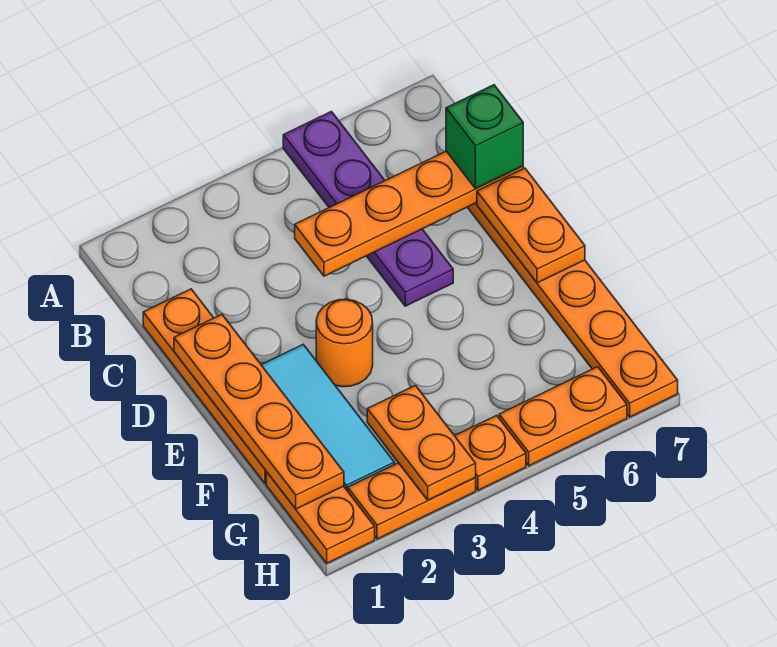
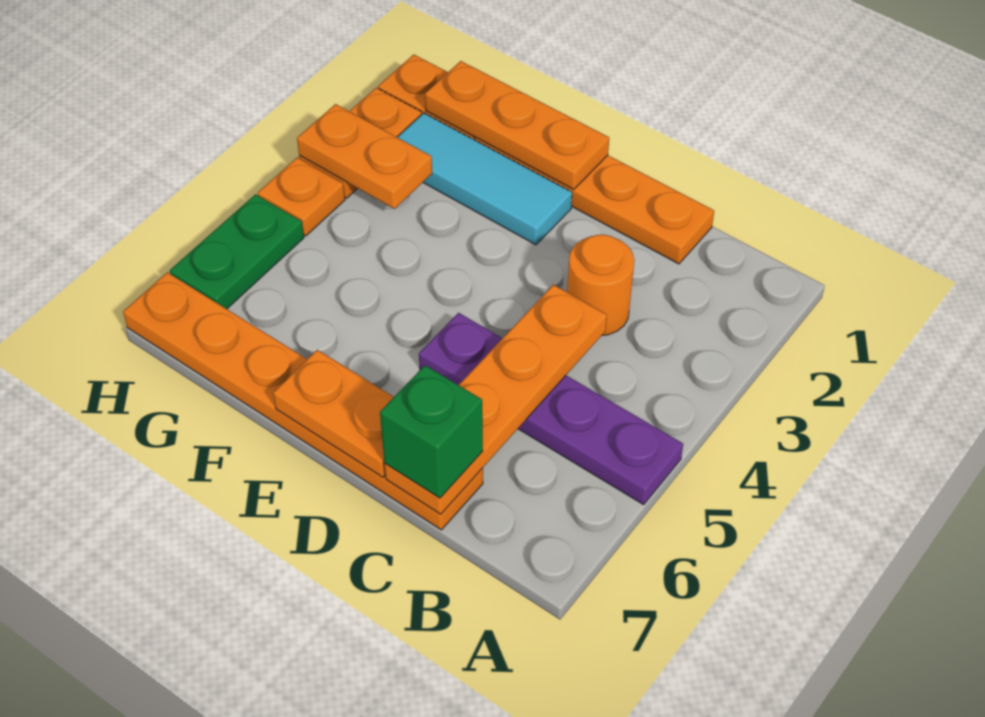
orange 1x4 plate [174,314,344,509] -> orange 1x3 plate [425,61,609,190]
orange 1x1 round brick [316,299,373,387] -> orange 1x1 round brick moved to [567,235,634,335]
orange 1x2 plate [499,367,627,466] -> green 1x2 plate [170,194,304,309]

